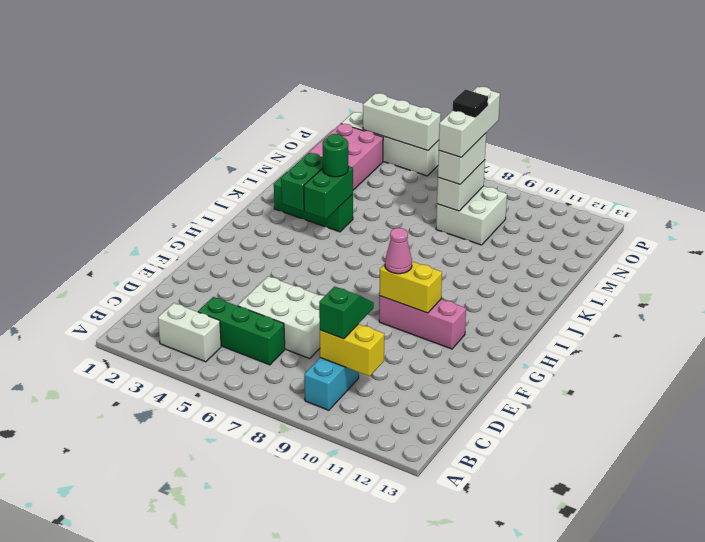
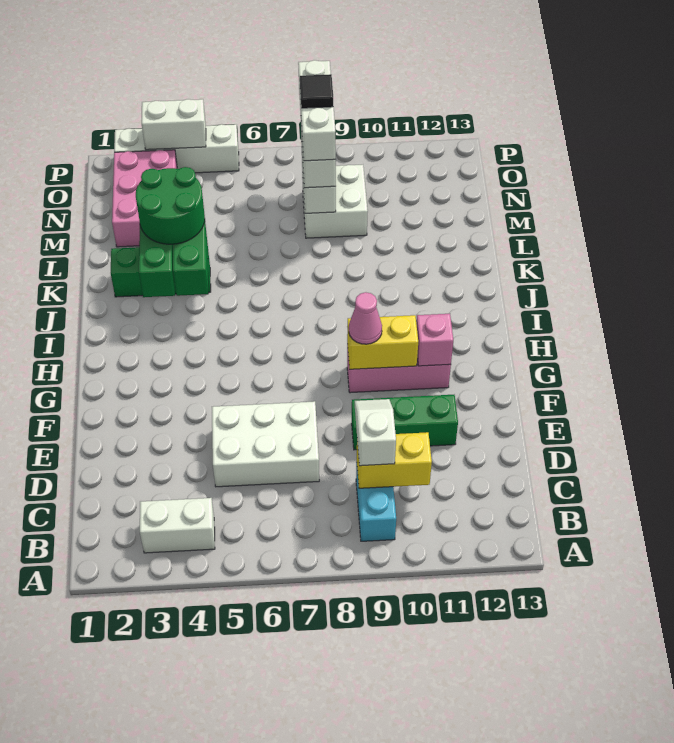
green 1x3 brick [198,297,285,365] -> green 1x3 brick moved to [352,395,458,450]
green 1x2 slope [319,286,374,339] -> white 1x2 slope [355,399,396,466]
none -> pink 1x1 brick [416,314,453,366]
green 1x1 round brick [323,134,348,177] -> green 2x2 round brick [136,167,205,244]
white 1x3 brick [363,93,441,150] -> white 1x2 brick [142,99,206,150]

